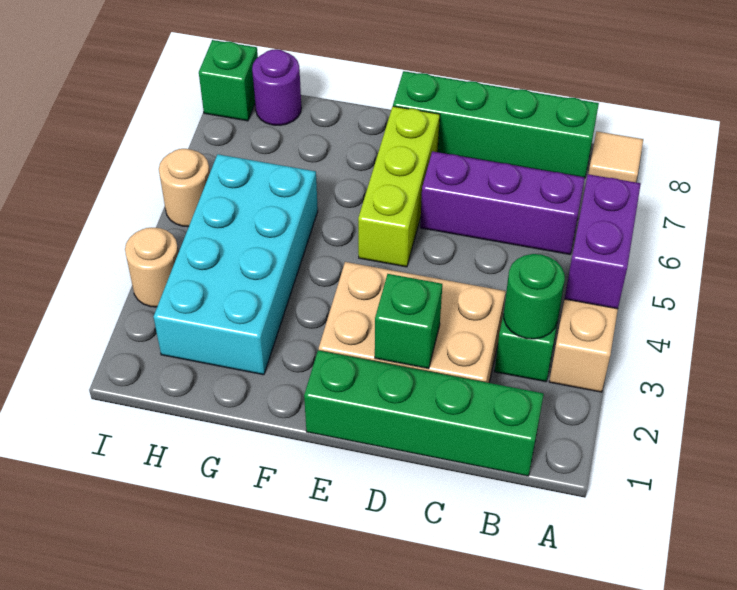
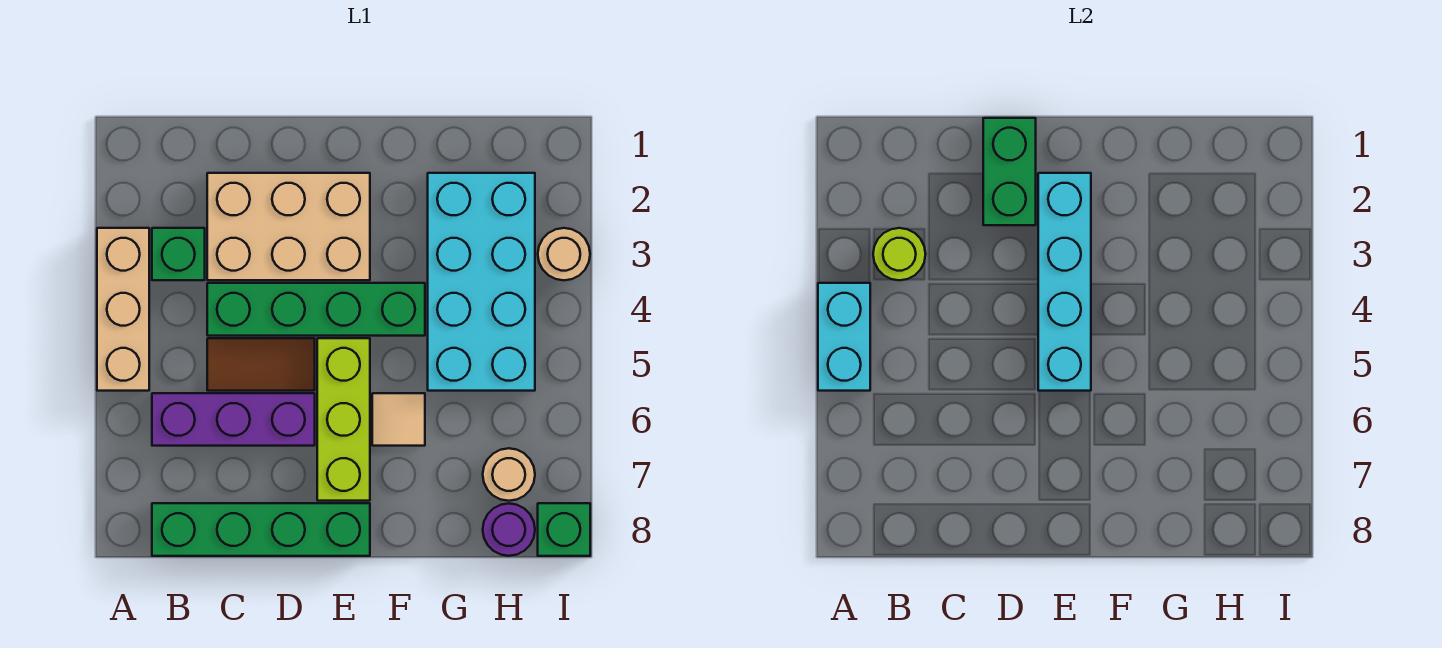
purple 1x2 brick [565,174,641,309] -> cyan 1x2 brick [818,283,870,391]
tan 1x1 tile [588,132,643,182] -> tan 1x1 tile moved to [372,393,425,446]
green 1x4 brick [304,350,544,476] -> green 1x4 brick moved to [207,283,425,336]
green 1x1 round brick [504,254,565,339] -> lime 1x1 round brick [873,228,926,280]
none -> brown 1x2 tile [207,338,315,391]
green 1x1 brick [375,274,442,369] -> green 1x2 brick [983,118,1036,225]
none -> cyan 1x4 brick [1038,173,1091,391]
tan 1x1 round brick [159,149,210,227] -> tan 1x1 round brick moved to [483,448,535,501]

